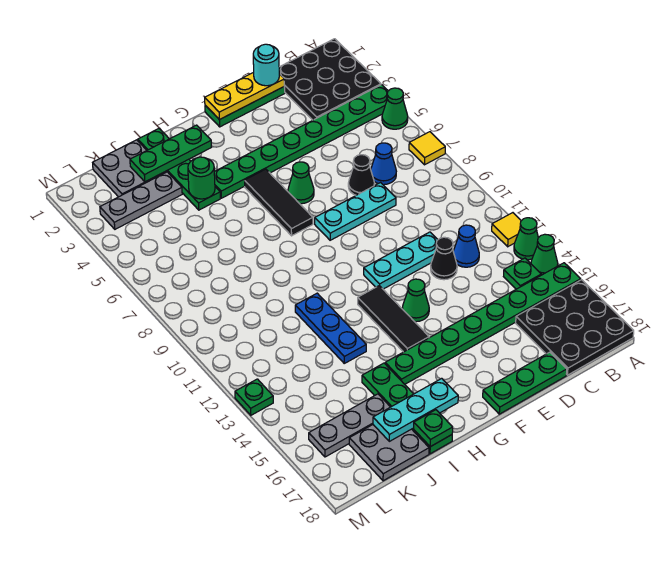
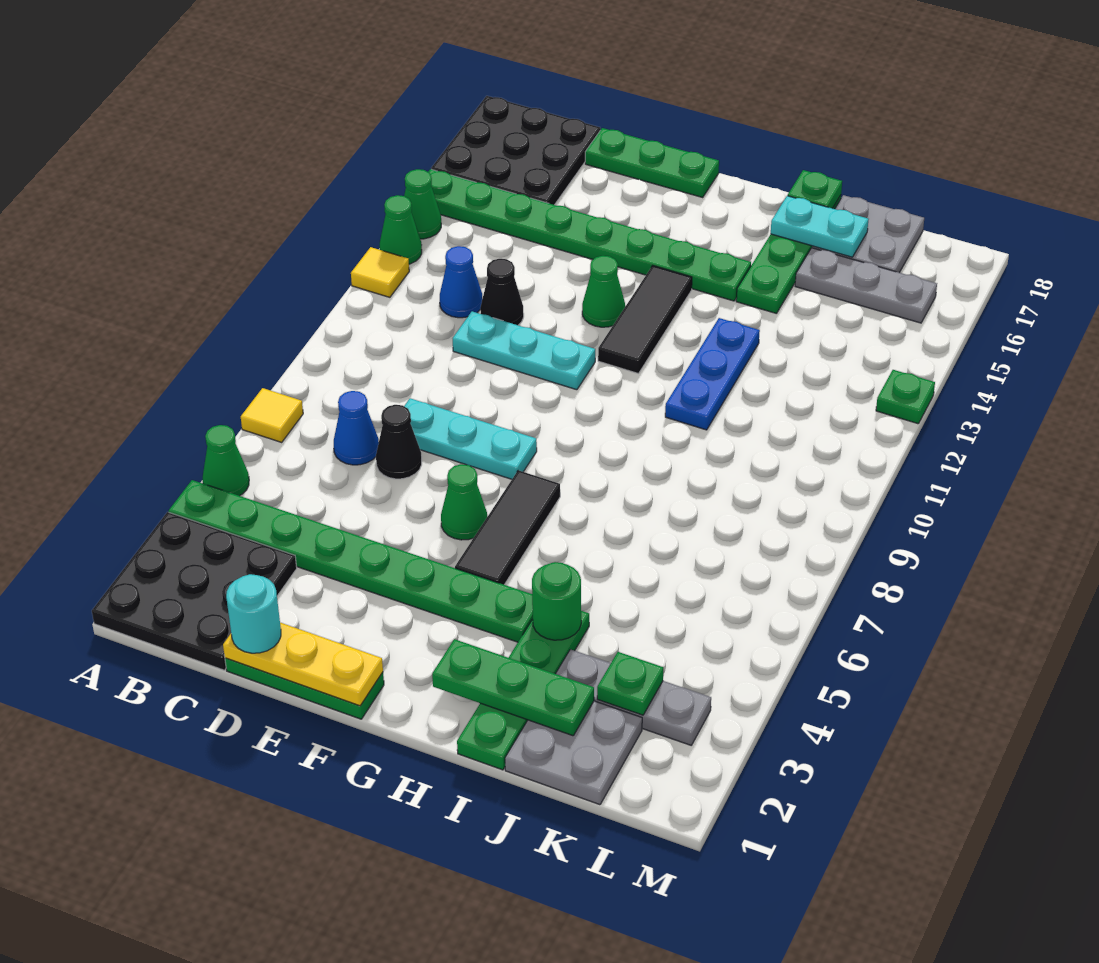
green 1x1 plate [504,258,541,289] -> green 1x1 plate moved to [597,652,663,715]
cyan 1x3 plate [373,378,458,441] -> cyan 1x2 plate [771,196,869,257]

